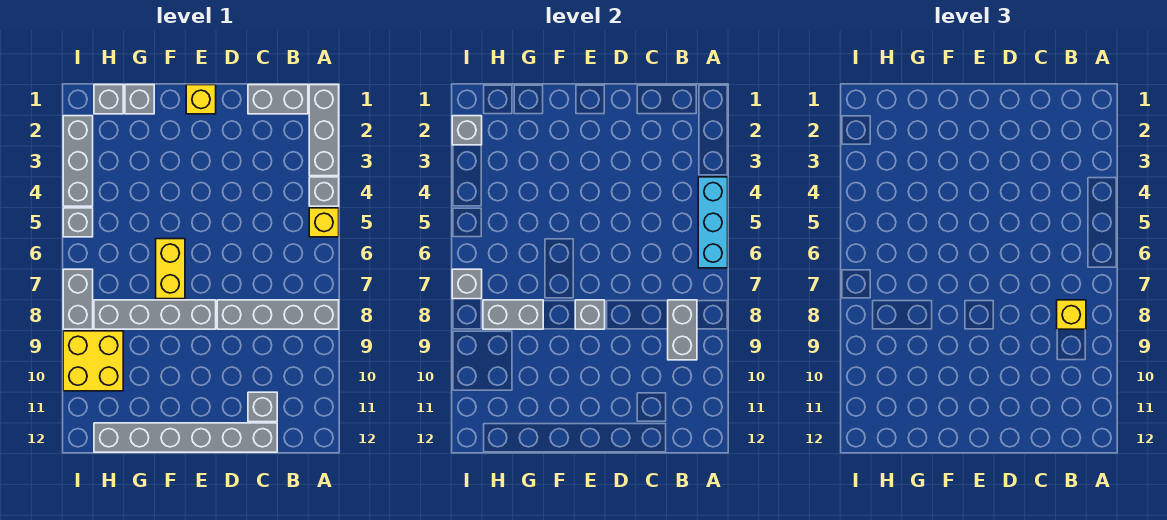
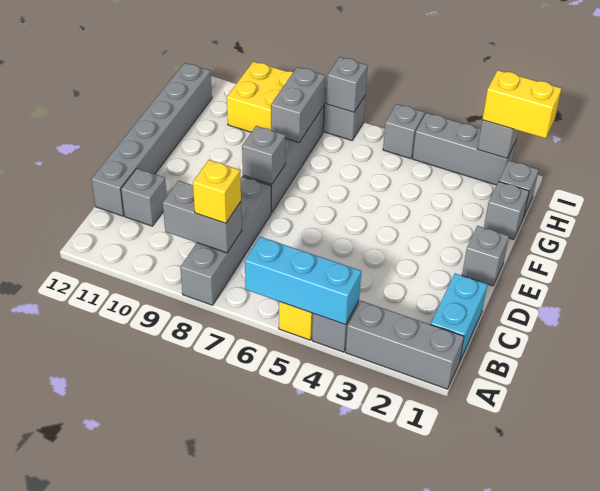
grey 1x2 brick [248,85,308,114] -> cyan 1x2 brick [431,274,487,360]
yellow 1x1 brick [186,85,216,114] -> grey 1x1 brick [462,226,509,286]
yellow 1x2 brick [156,239,185,299] -> yellow 1x2 brick moved to [482,70,562,138]

